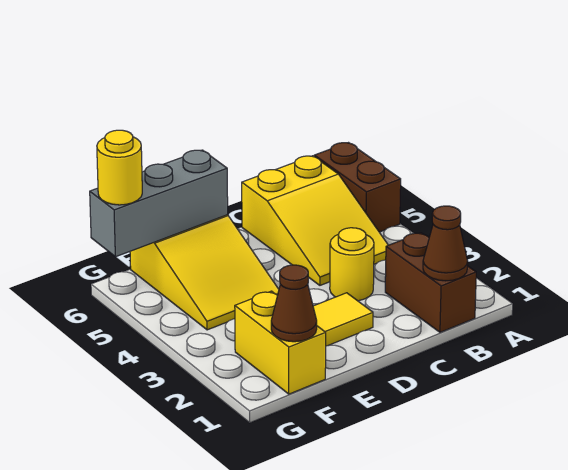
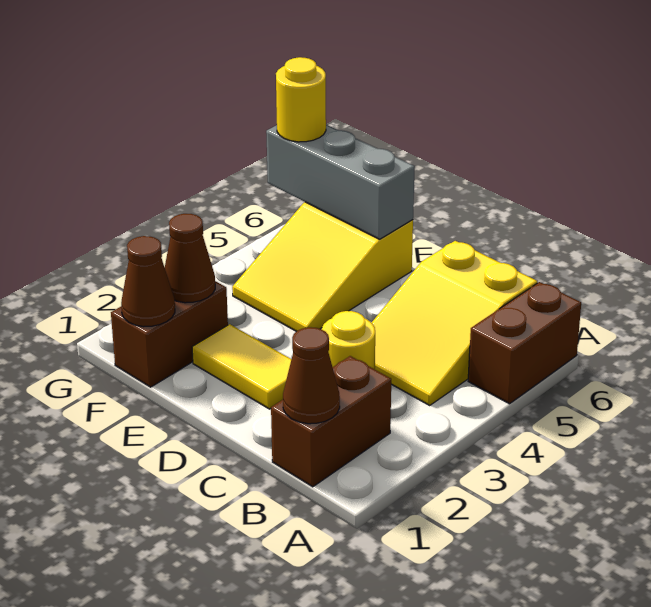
yellow 1x2 brick [235,291,326,394] -> brown 1x2 brick [111,281,228,387]
none -> brown 1x1 cone [165,214,215,303]

